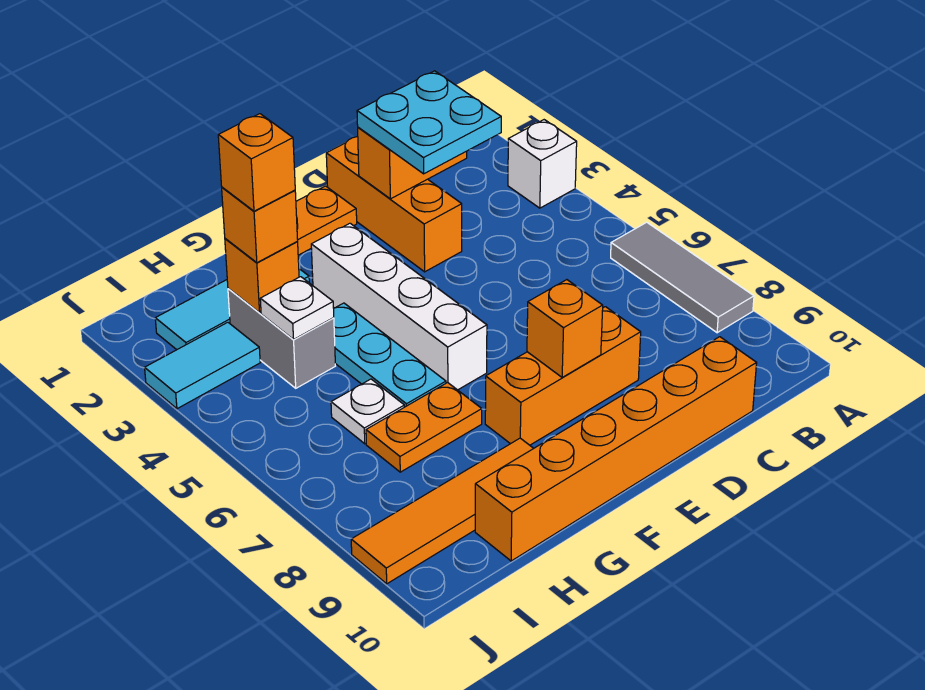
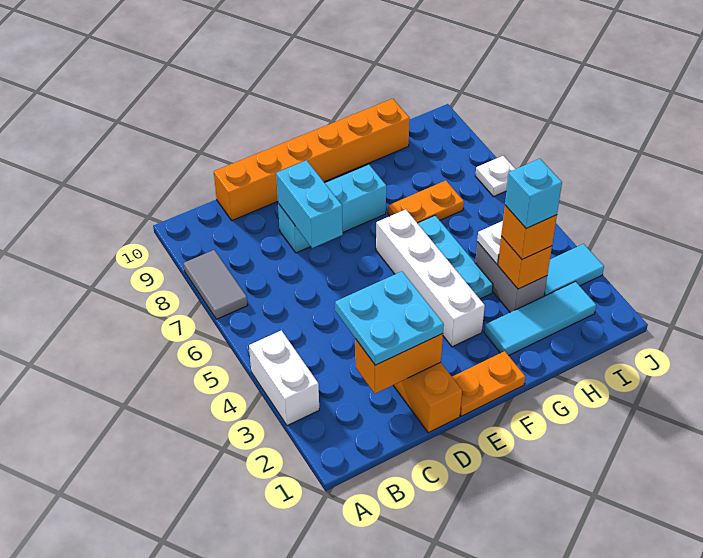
white 1x1 brick [508,120,577,208] -> white 1x2 brick [249,330,319,426]
grey 1x3 tile [611,222,754,333] -> grey 1x2 tile [184,250,248,319]
none -> cyan 1x2 brick [276,160,343,248]
orange 1x3 brick [485,307,641,445] -> cyan 1x3 brick [278,165,386,253]
orange 1x1 brick [527,280,603,378] -> none
orange 1x4 tile [351,438,534,584] -> none
orange 1x1 brick [218,114,295,211] -> cyan 1x1 brick [505,159,562,229]
white 1x1 plate [331,379,404,444] -> white 1x1 plate moved to [475,156,515,197]

